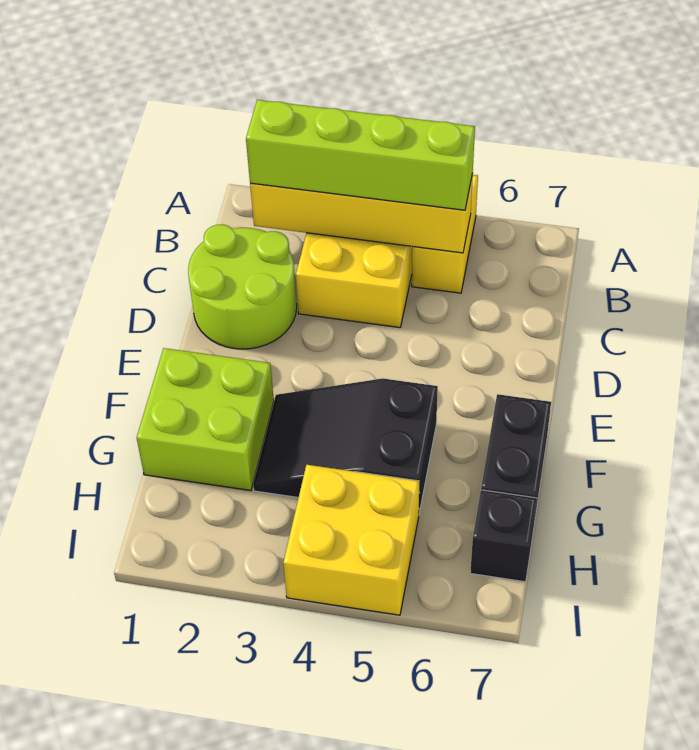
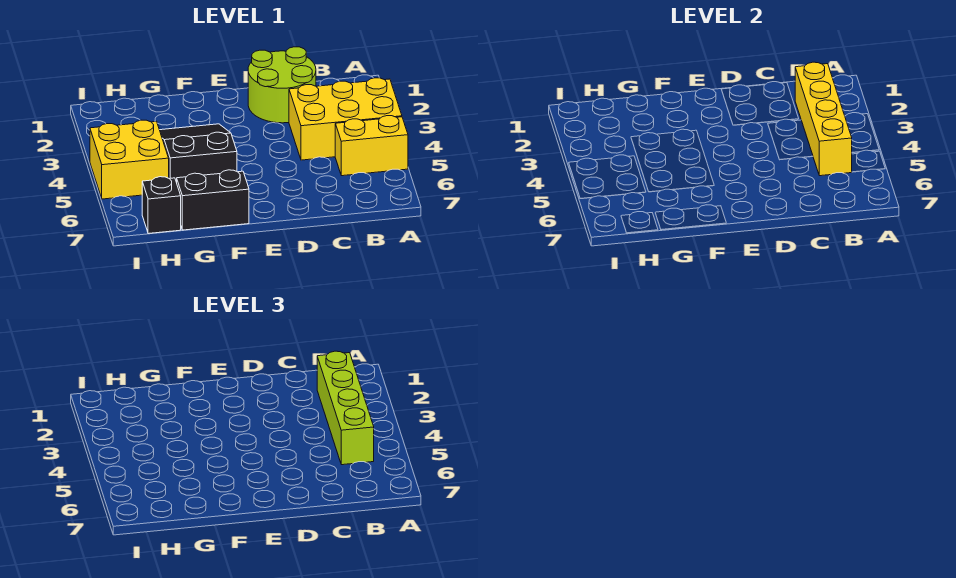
lime 2x2 brick [137,348,274,491] -> none

